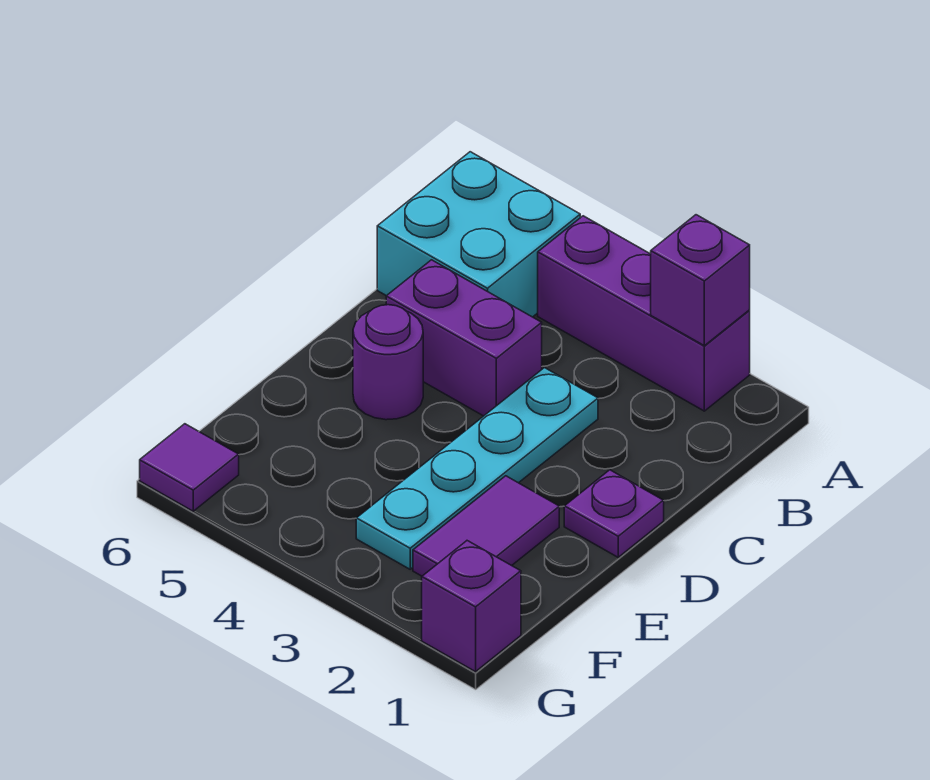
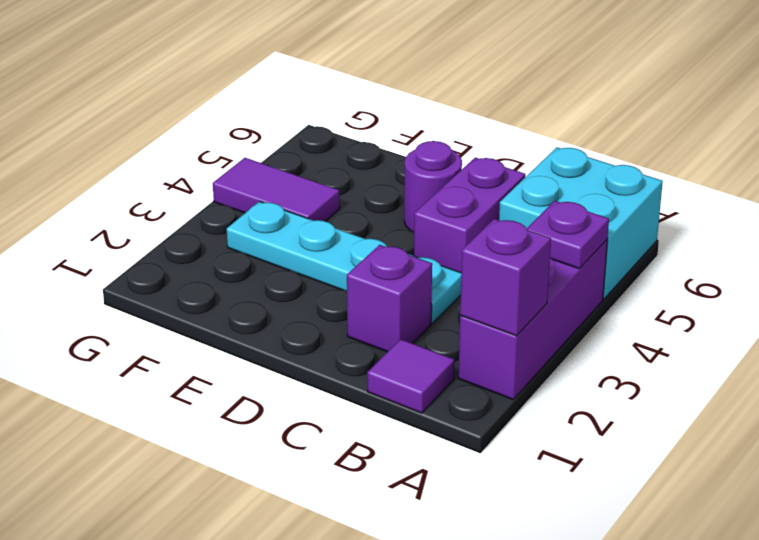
purple 1x1 plate [564,470,664,557] -> purple 1x1 plate moved to [527,201,609,269]
purple 1x2 tile [413,476,559,576] -> purple 1x2 tile moved to [213,158,340,221]
purple 1x1 brick [422,541,521,672] -> purple 1x1 brick moved to [347,245,432,352]
purple 1x1 tile [140,424,239,511] -> purple 1x1 tile moved to [367,339,455,413]

